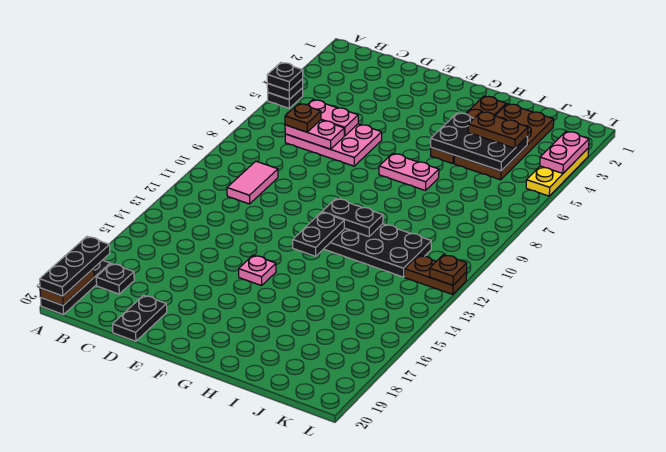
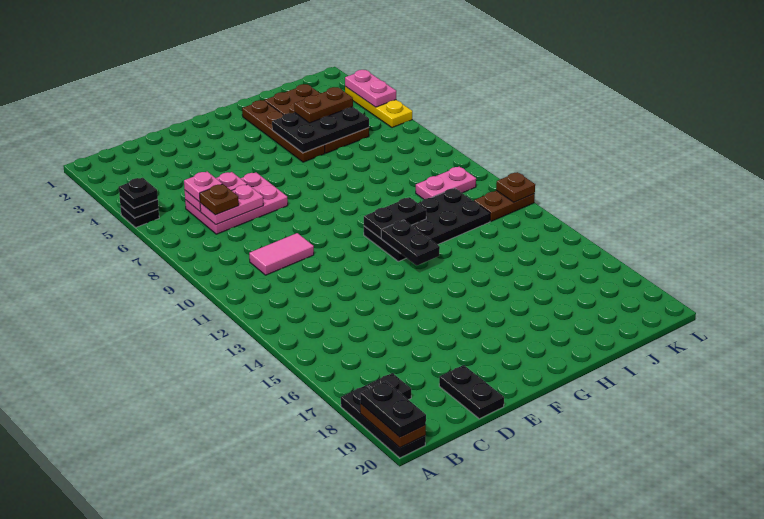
black 1x3 plate [40,237,110,296] -> black 1x2 plate [360,381,426,437]
pink 1x2 tile [227,161,278,204] -> pink 1x2 tile turned to [249,233,314,275]
pink 1x1 plate [239,255,276,286] -> pink 1x1 plate moved to [184,172,222,202]
pink 1x2 plate [379,153,439,191] -> pink 1x2 plate moved to [416,166,476,199]

